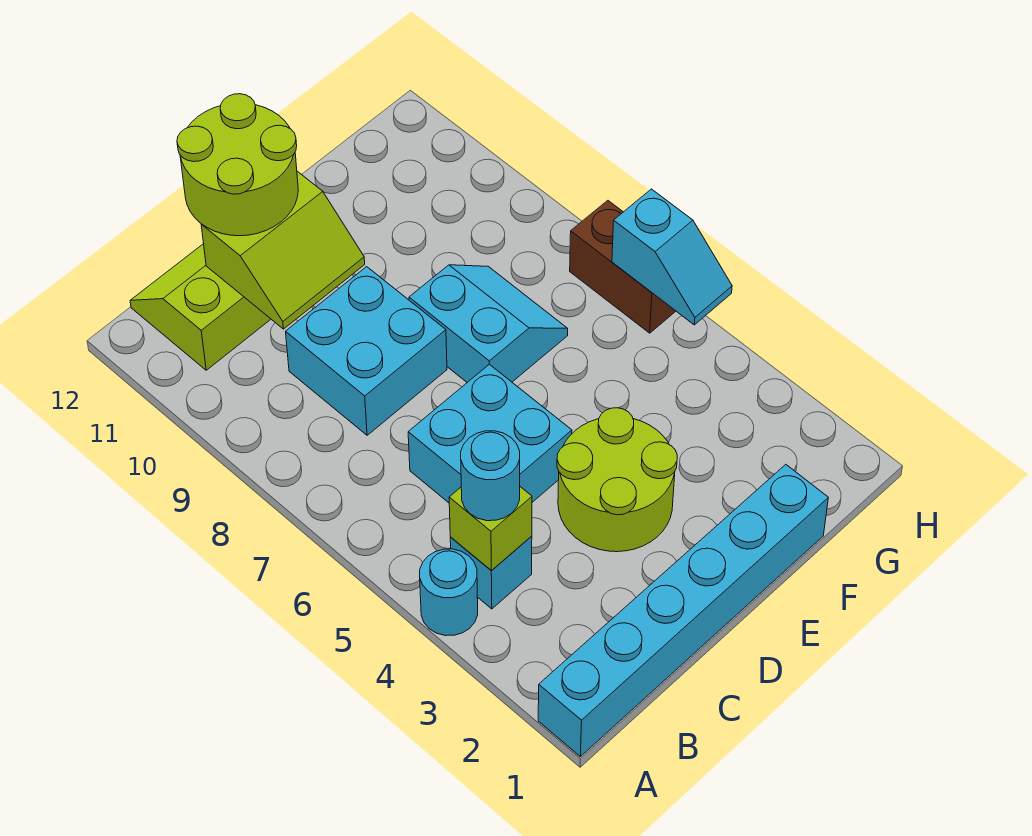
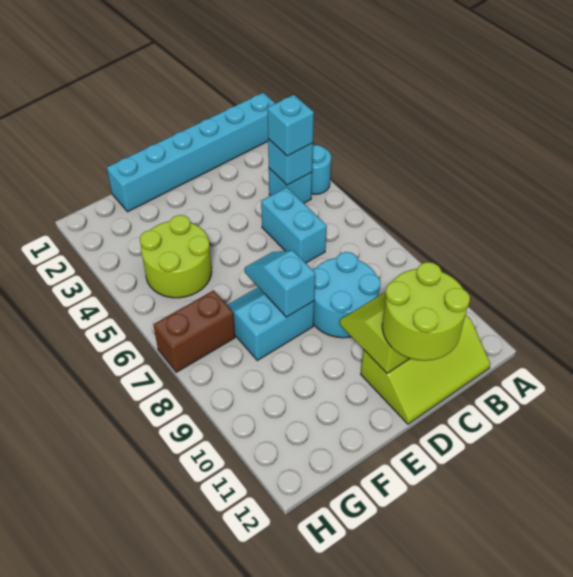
lime 1x1 brick [449,487,532,571] -> cyan 1x1 brick [268,139,313,185]
cyan 1x1 round brick [461,431,520,521] -> cyan 1x1 brick [267,95,314,156]
cyan 2x2 brick [408,364,572,503] -> cyan 1x2 brick [261,187,327,263]
cyan 2x2 brick [286,267,447,435] -> cyan 2x2 round brick [313,252,381,338]
lime 2x2 round brick [557,408,677,552] -> lime 2x2 round brick moved to [140,215,212,298]
cyan 2x2 slope [409,265,568,382] -> cyan 2x2 slope turned to [227,287,314,360]
cyan 1x2 slope [612,189,732,325] -> cyan 1x2 slope moved to [245,251,315,317]
brown 1x2 brick [570,201,676,333] -> brown 1x2 brick turned to [153,290,235,372]

